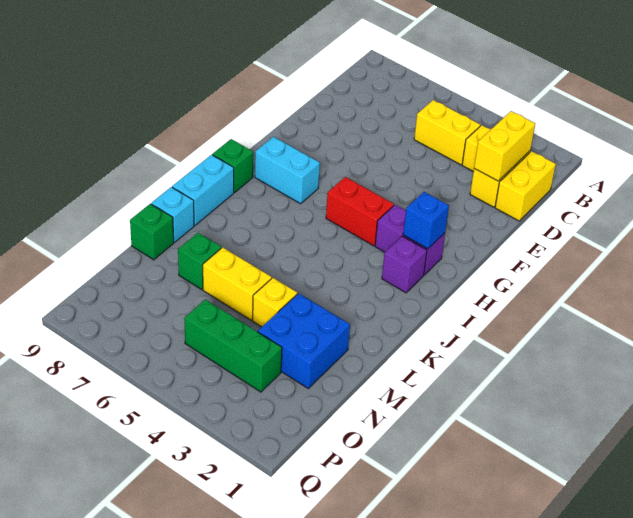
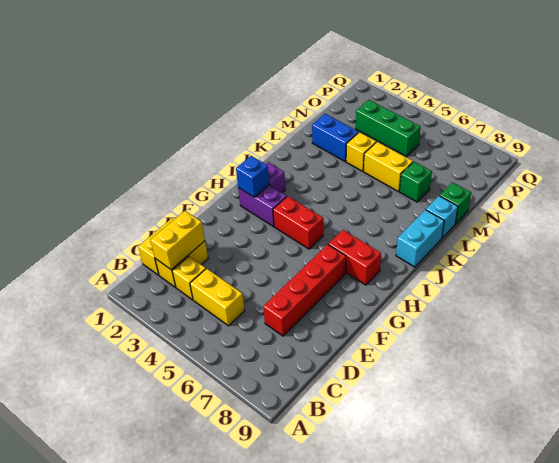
none -> red 1x4 brick [263,245,346,336]
cyan 1x2 brick [255,137,320,204] -> red 1x2 brick [328,230,381,285]
green 1x1 brick [212,139,253,193] -> none
blue 2x2 brick [258,293,350,388] -> blue 1x2 brick [312,114,359,161]

